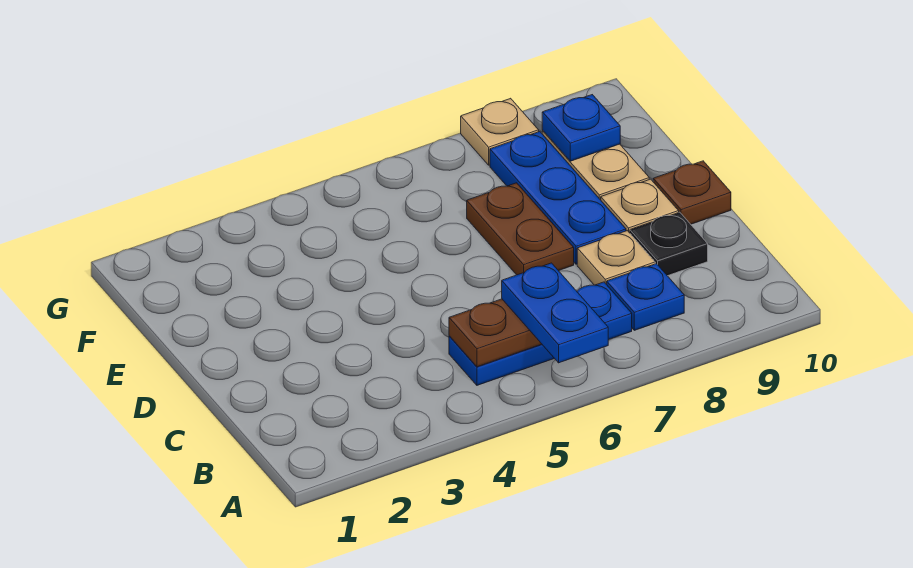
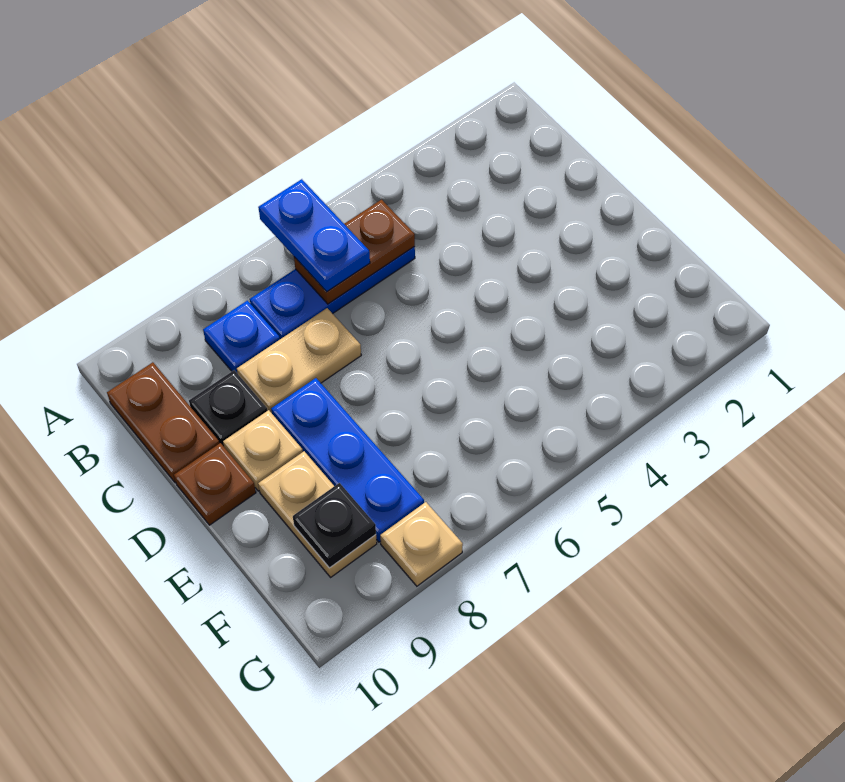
tan 1x1 plate [577,231,655,285] -> tan 1x2 plate [237,308,361,413]
brown 1x2 plate [467,183,574,275] -> brown 1x2 plate moved to [107,362,219,483]
blue 1x1 plate [542,95,620,161] -> black 1x1 plate [293,483,376,568]

